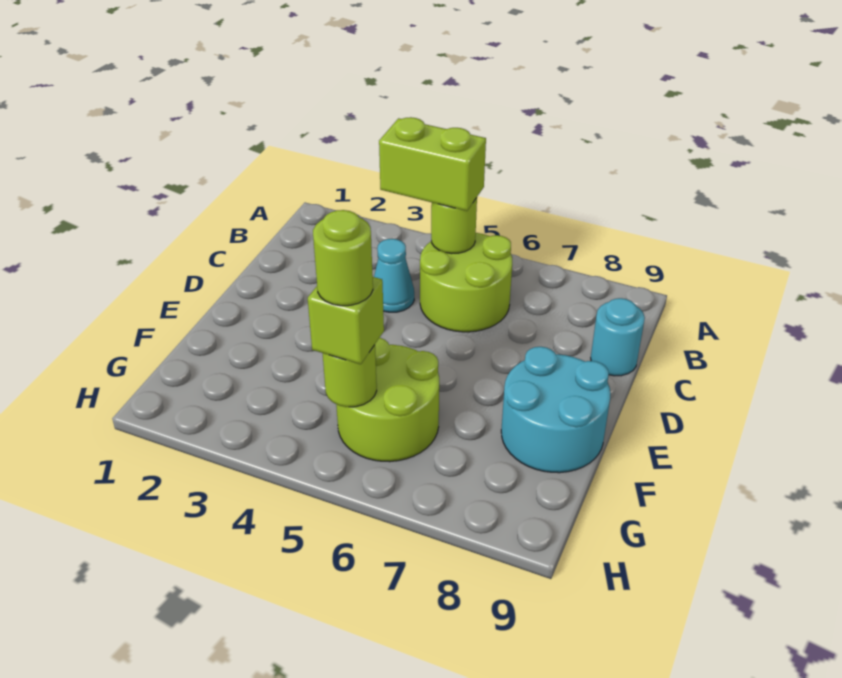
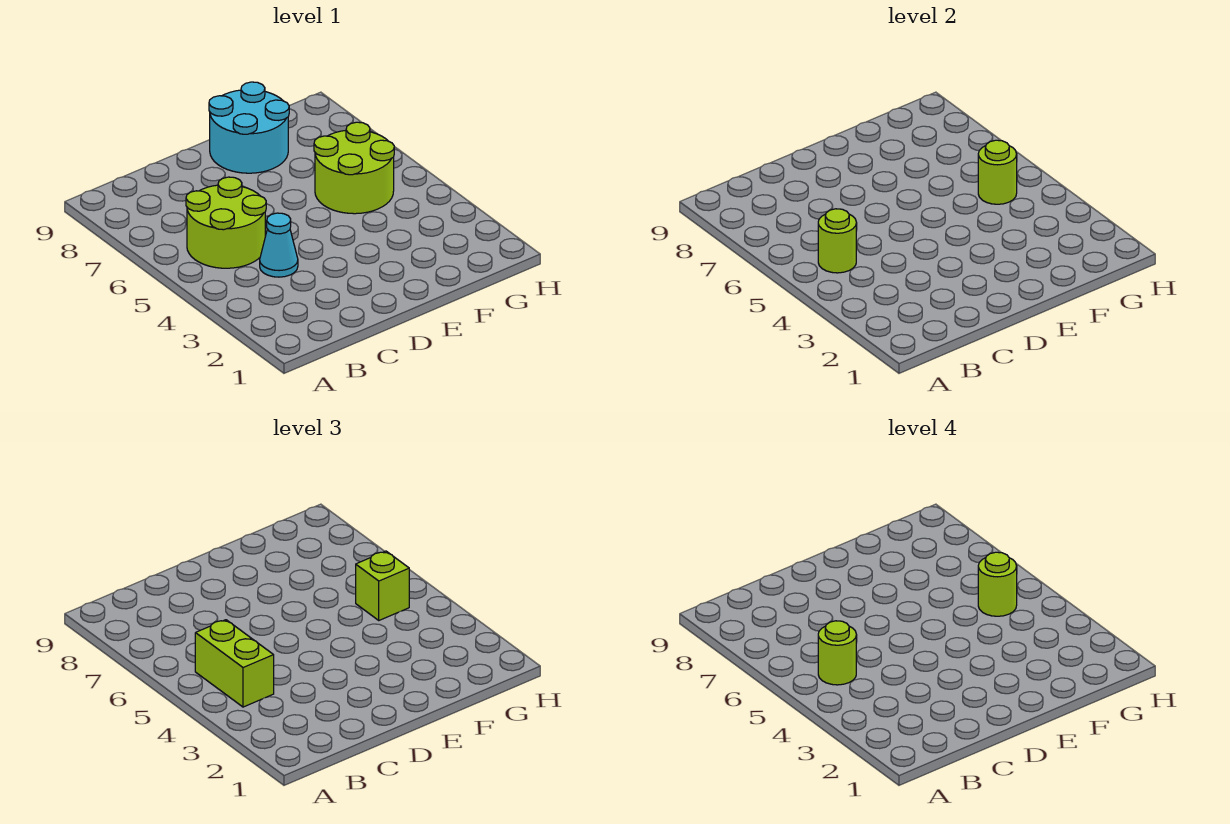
none -> lime 1x1 round brick [818,621,856,685]
cyan 1x1 round brick [591,298,645,376] -> none

